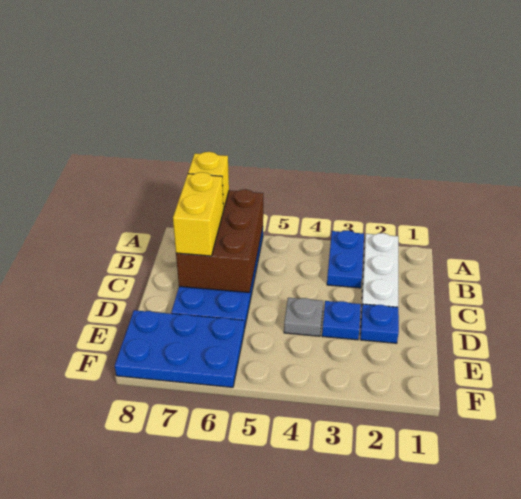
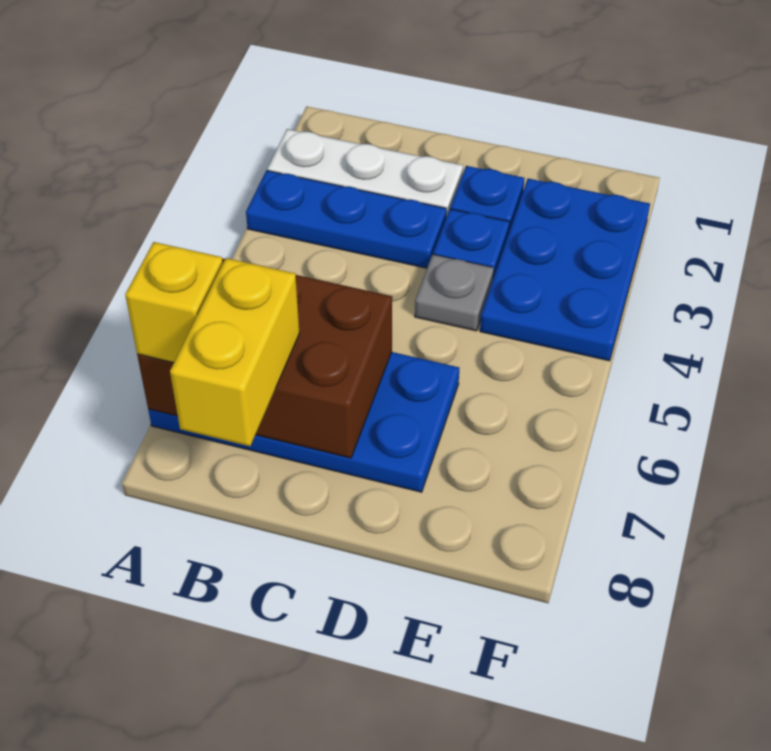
blue 1x2 plate [327,230,364,288] -> blue 1x3 plate [246,170,447,268]
yellow 1x2 brick [173,172,223,256] -> yellow 1x2 brick turned to [170,258,300,446]
blue 2x3 plate [115,310,244,387] -> blue 2x3 plate moved to [480,179,650,361]

